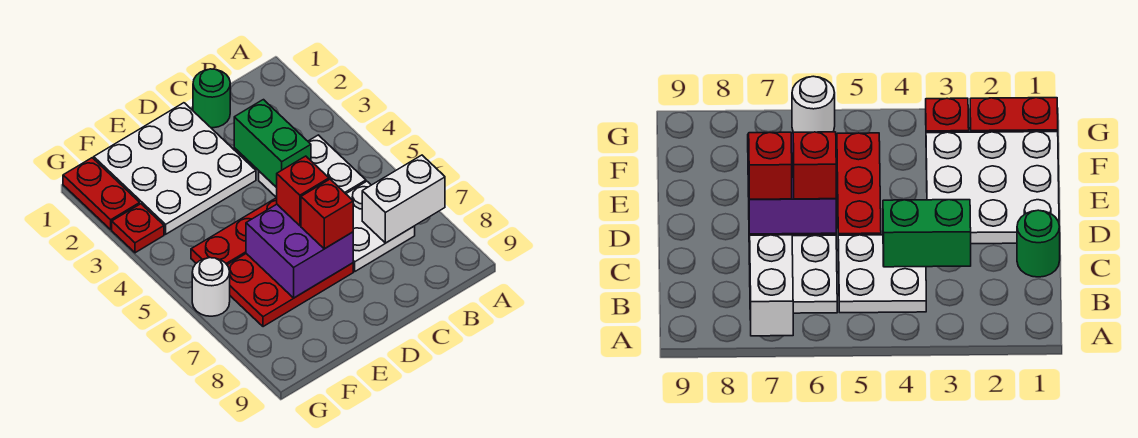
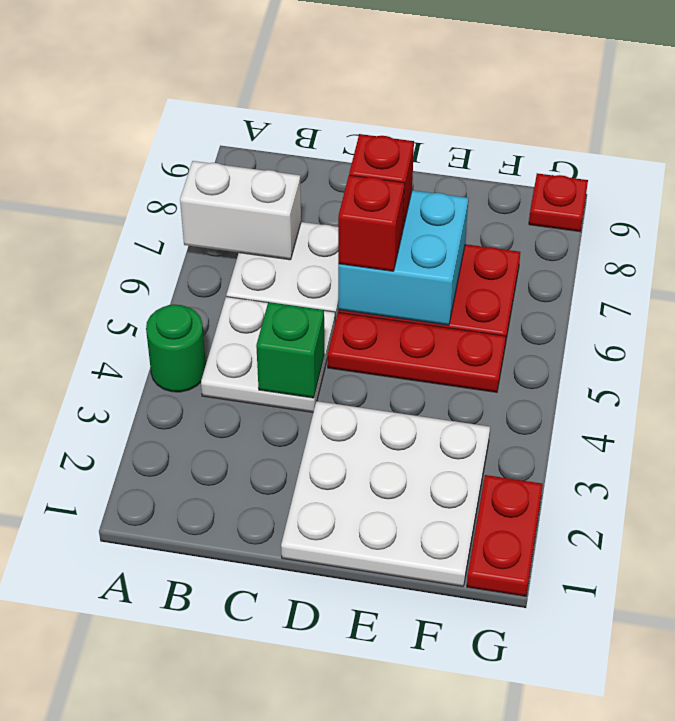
green 1x1 round brick [193,69,230,128] -> green 1x1 round brick moved to [146,304,206,392]
green 1x2 brick [234,100,311,187] -> green 1x1 brick [256,302,324,398]
purple 2x2 brick [246,204,353,298] -> cyan 2x2 brick [338,190,468,325]
red 1x1 plate [112,204,164,253] -> red 1x1 plate moved to [529,173,588,232]
white 1x1 round brick [192,258,230,316] -> none

